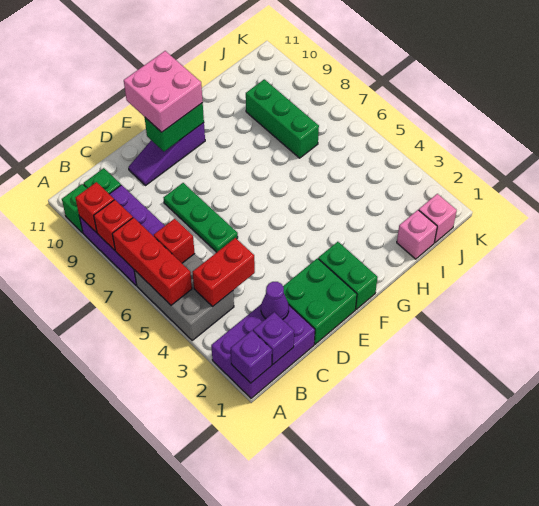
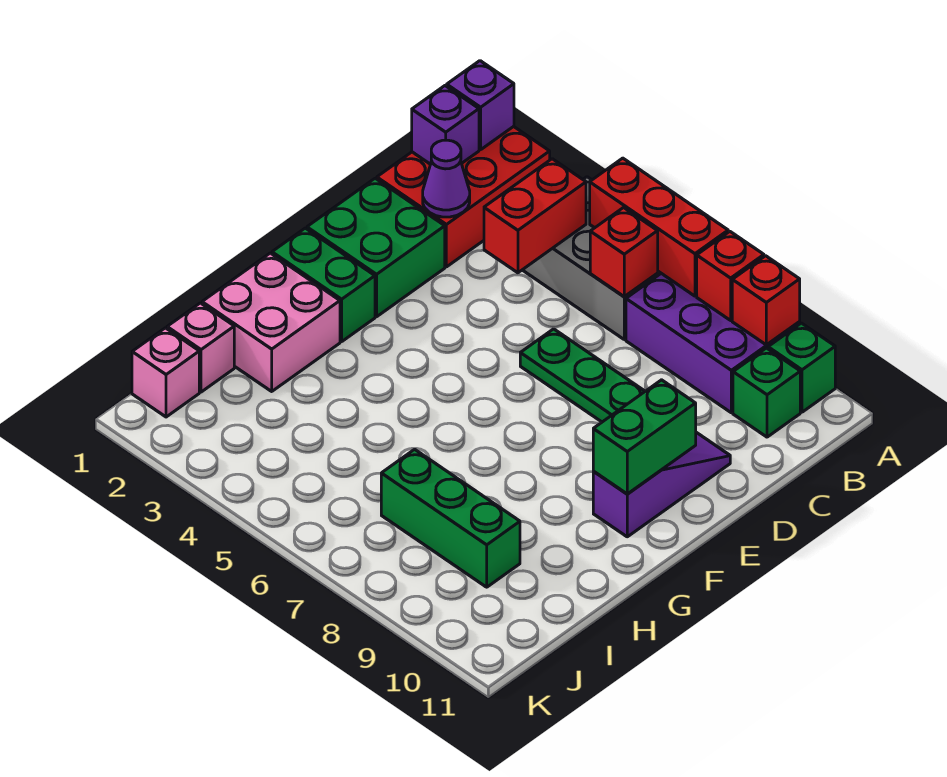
purple 2x3 brick [211,305,315,398] -> red 2x3 brick [377,126,550,267]
pink 2x2 brick [124,51,203,132] -> pink 2x2 brick moved to [202,253,340,391]

